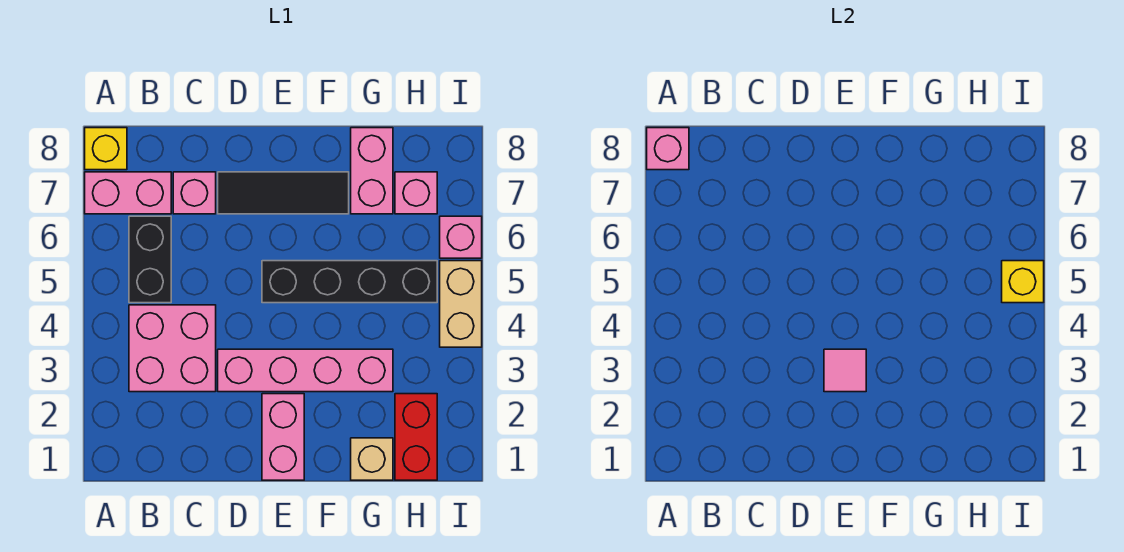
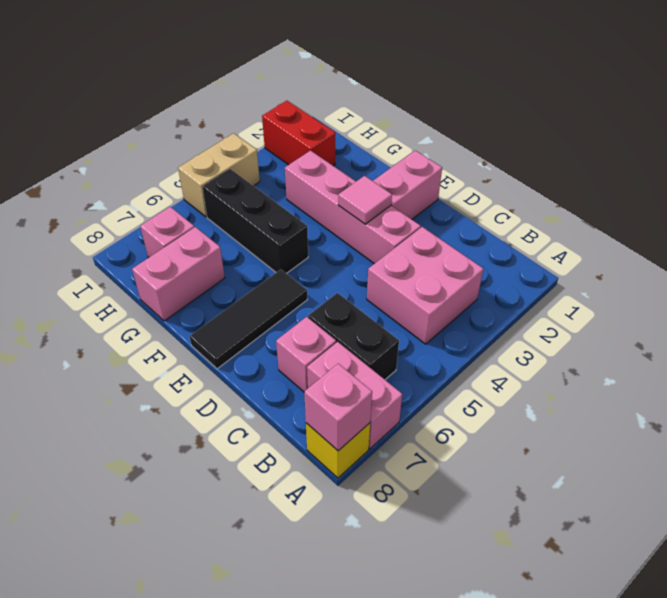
black 1x2 brick [129,216,171,303] -> black 1x2 brick turned to [308,293,399,380]
black 1x3 tile [218,172,349,214] -> black 1x3 tile turned to [189,269,307,369]
black 1x4 brick [262,261,437,303] -> black 1x3 brick [202,169,308,274]
tan 1x1 brick [351,438,393,480] -> none
red 1x2 brick [395,394,437,480] -> red 1x2 brick turned to [262,101,335,166]
yellow 1x1 brick [1002,261,1044,303] -> none
pink 1x1 brick [440,216,482,258] -> none

